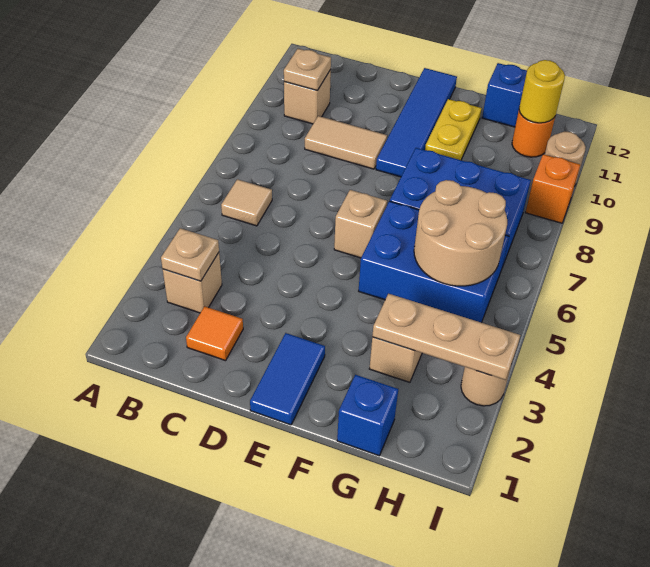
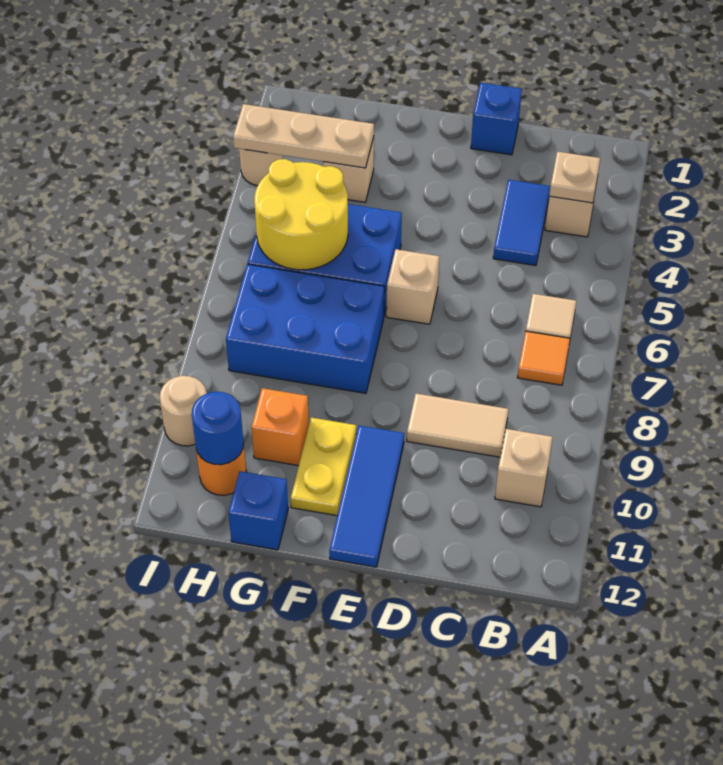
tan 1x1 plate [284,49,331,91] -> none
orange 1x1 tile [186,306,243,361] -> orange 1x1 tile moved to [518,331,570,385]
blue 1x2 tile [250,333,325,425] -> blue 1x2 tile moved to [493,180,550,266]
blue 1x4 tile [376,68,457,177] -> blue 1x3 tile [329,426,404,567]
blue 1x1 brick [337,375,398,456] -> blue 1x1 brick moved to [471,83,522,155]
tan 2x2 round brick [414,180,507,286] -> yellow 2x2 round brick [254,159,348,270]
yellow 1x1 round brick [519,60,565,123] -> blue 1x1 round brick [192,392,244,465]
orange 1x1 brick [525,154,580,223] -> orange 1x1 brick moved to [251,388,309,466]

